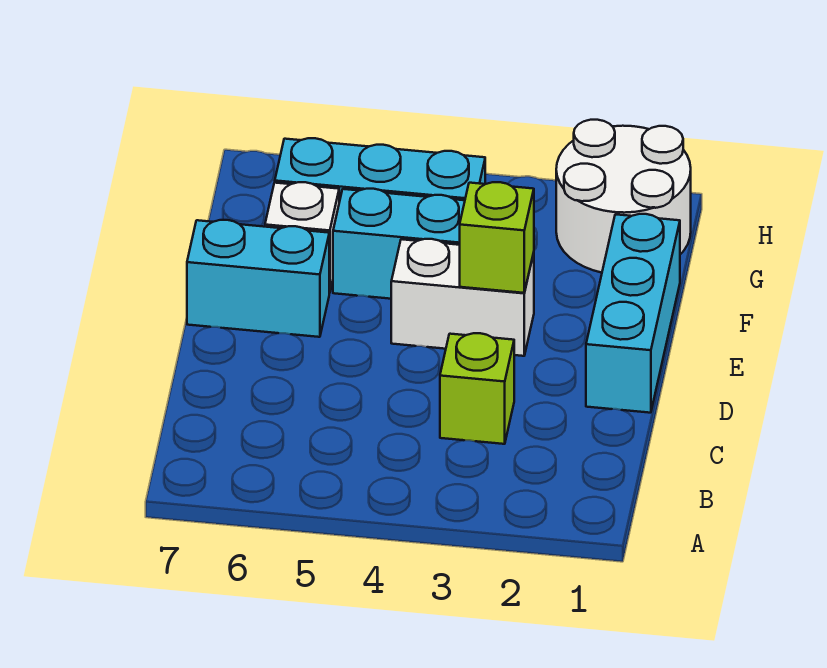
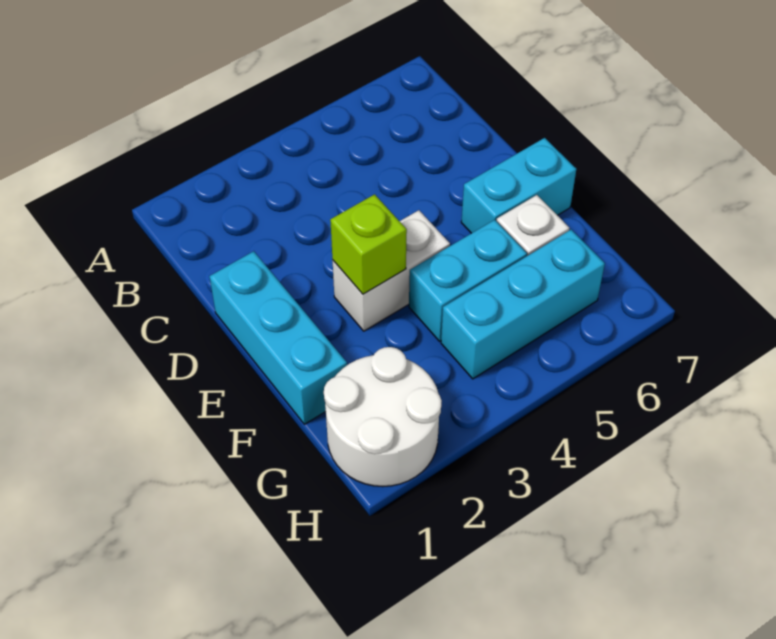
lime 1x1 brick [440,333,514,444] -> none

